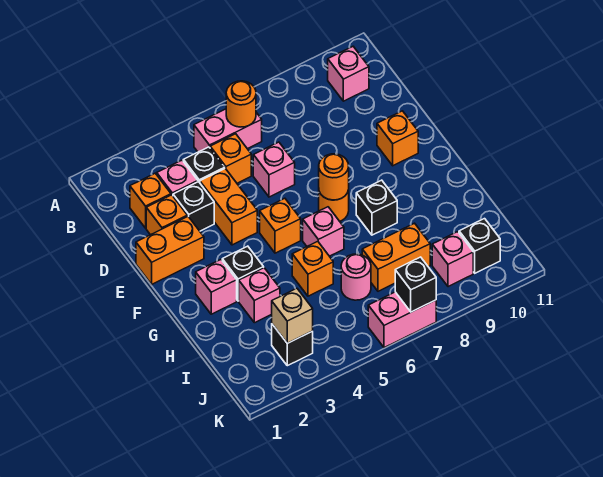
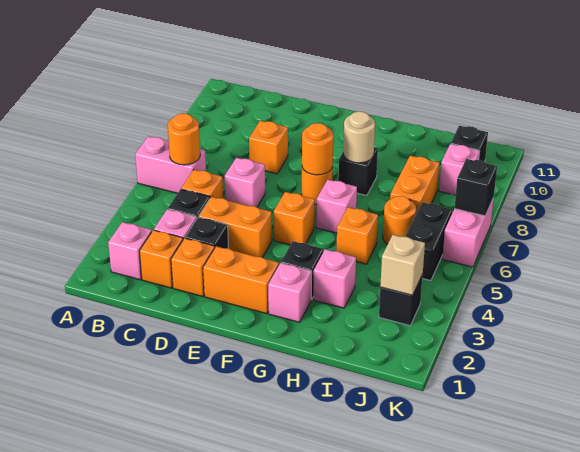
pink 1x2 brick [194,109,262,152] -> pink 1x2 brick turned to [135,136,206,193]
pink 1x1 brick [328,47,369,101] -> pink 1x1 brick moved to [108,222,152,280]
orange 1x2 brick [136,216,204,284] -> orange 1x2 brick turned to [203,246,279,314]
orange 1x1 brick [377,111,418,166] -> orange 1x1 brick moved to [249,121,288,174]
none -> tan 1x1 round brick [343,112,375,163]
pink 1x1 round brick [341,254,371,300] -> orange 1x1 round brick [383,196,416,244]
none -> black 1x2 brick [405,202,452,281]

